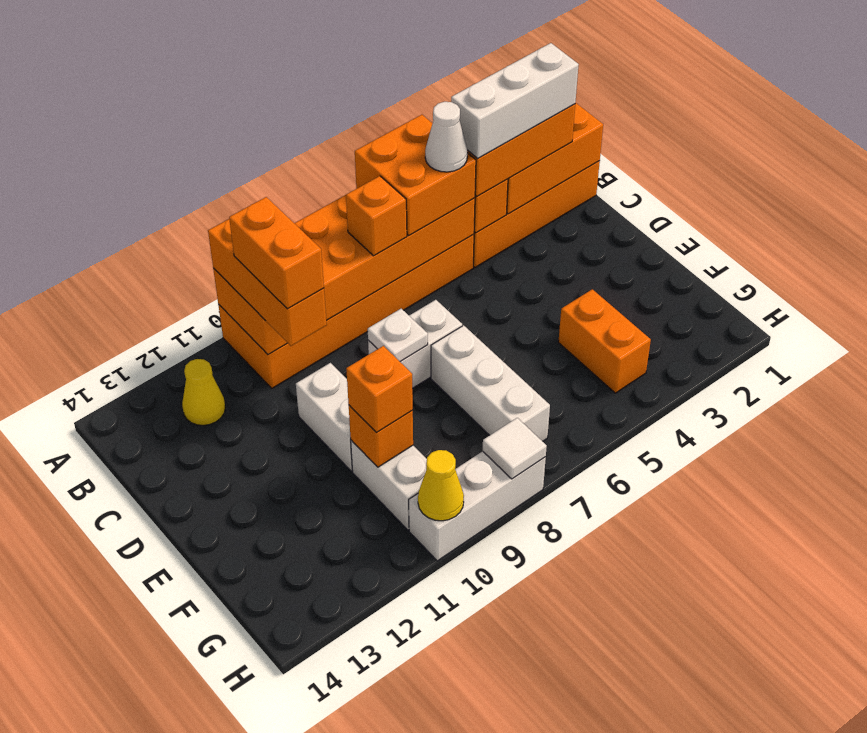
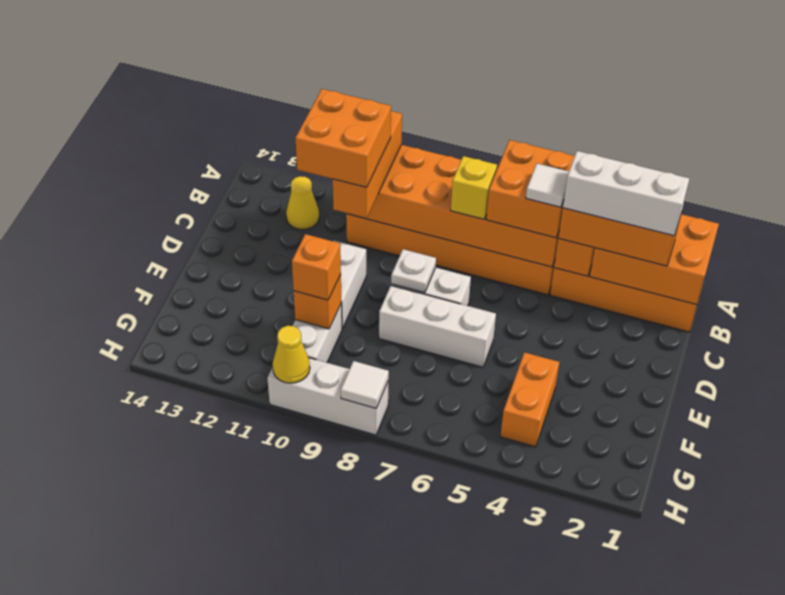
white 1x1 cone [425,102,467,172] -> white 1x1 tile [526,164,569,207]
orange 1x1 brick [346,176,407,256] -> yellow 1x1 brick [451,156,497,219]
orange 1x2 brick [229,197,324,309] -> orange 2x2 brick [296,89,391,187]
white 1x3 brick [431,325,550,441] -> white 1x3 brick turned to [379,286,496,367]

